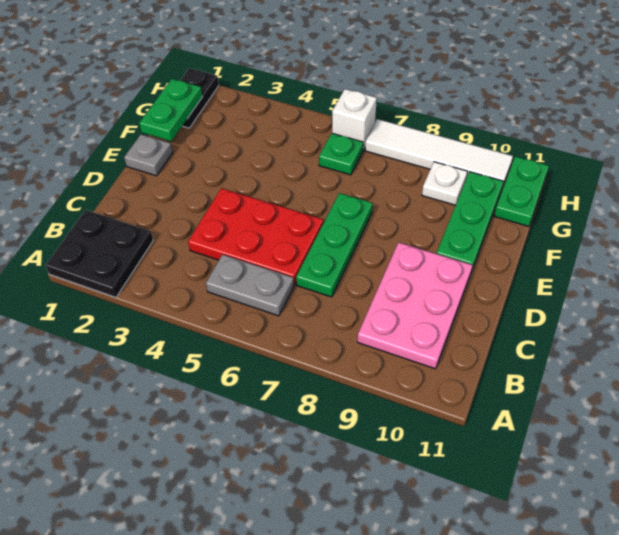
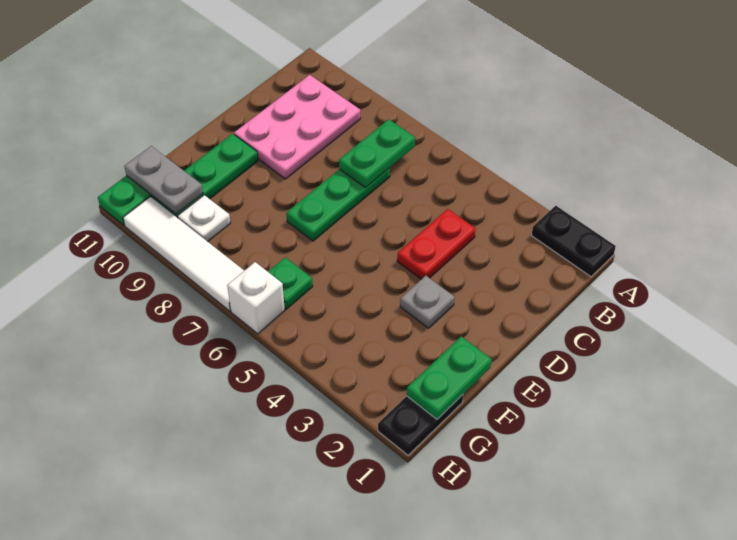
black 2x2 plate [46,210,153,297] -> black 1x2 plate [532,206,616,277]
grey 1x2 plate [206,254,294,316] -> grey 1x2 plate moved to [124,146,203,214]
none -> green 1x2 plate [339,119,415,188]
red 2x3 plate [188,188,324,285] -> red 1x2 plate [397,209,476,279]
grey 1x1 plate [124,134,173,176] -> grey 1x1 plate moved to [400,276,454,328]

